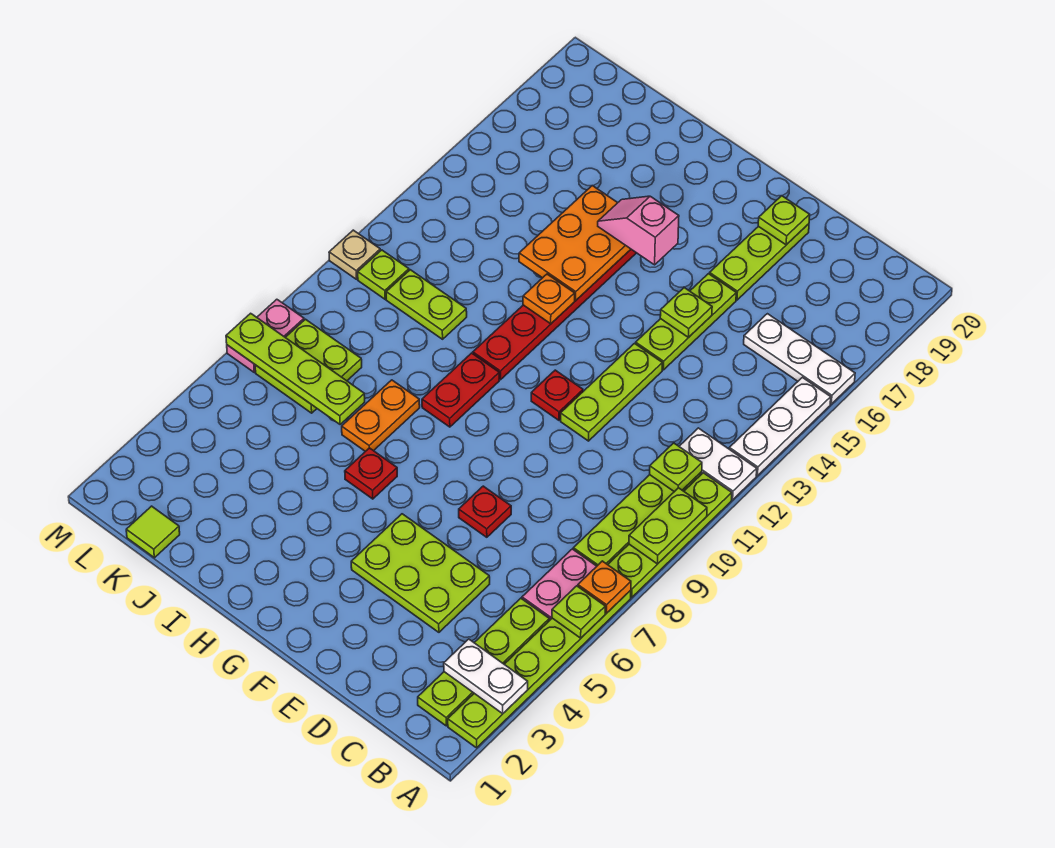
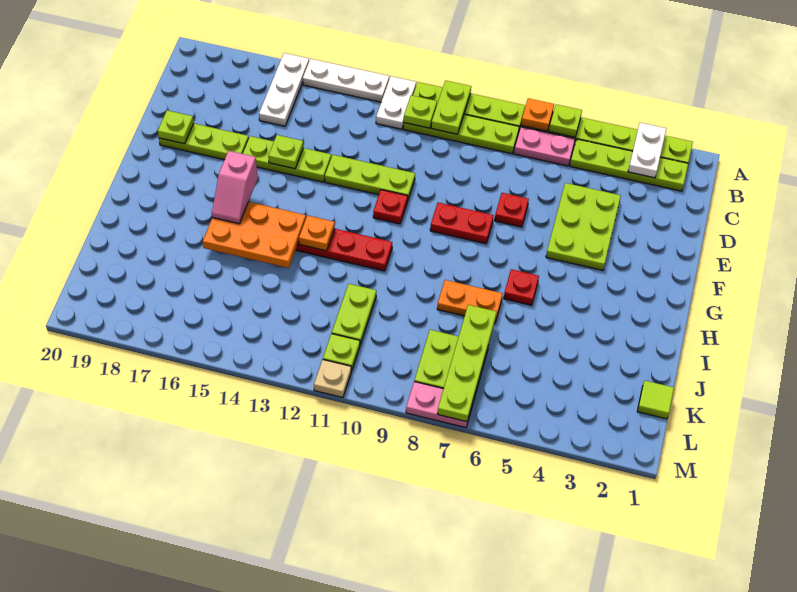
lime 1x2 plate [629,488,707,564] -> lime 1x2 plate turned to [431,81,471,134]
red 1x2 plate [422,353,499,427] -> red 1x2 plate moved to [430,203,494,244]

